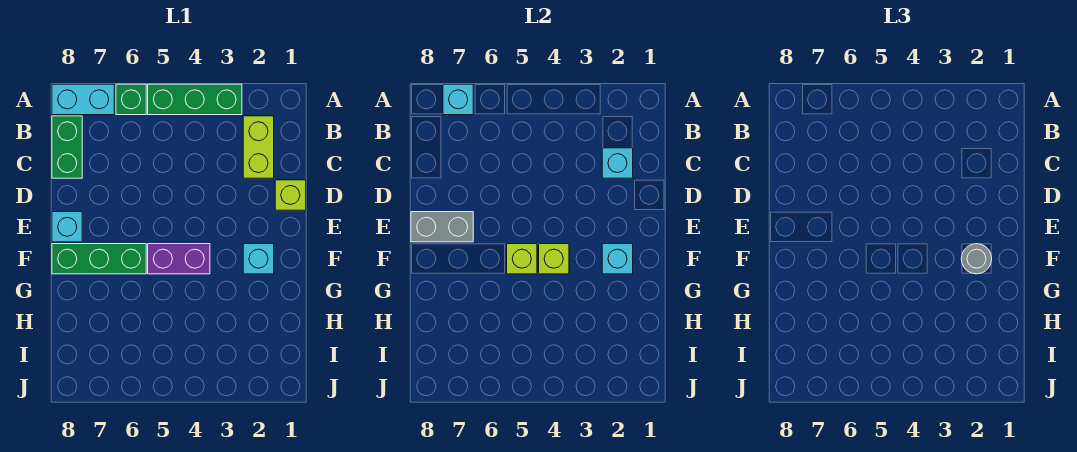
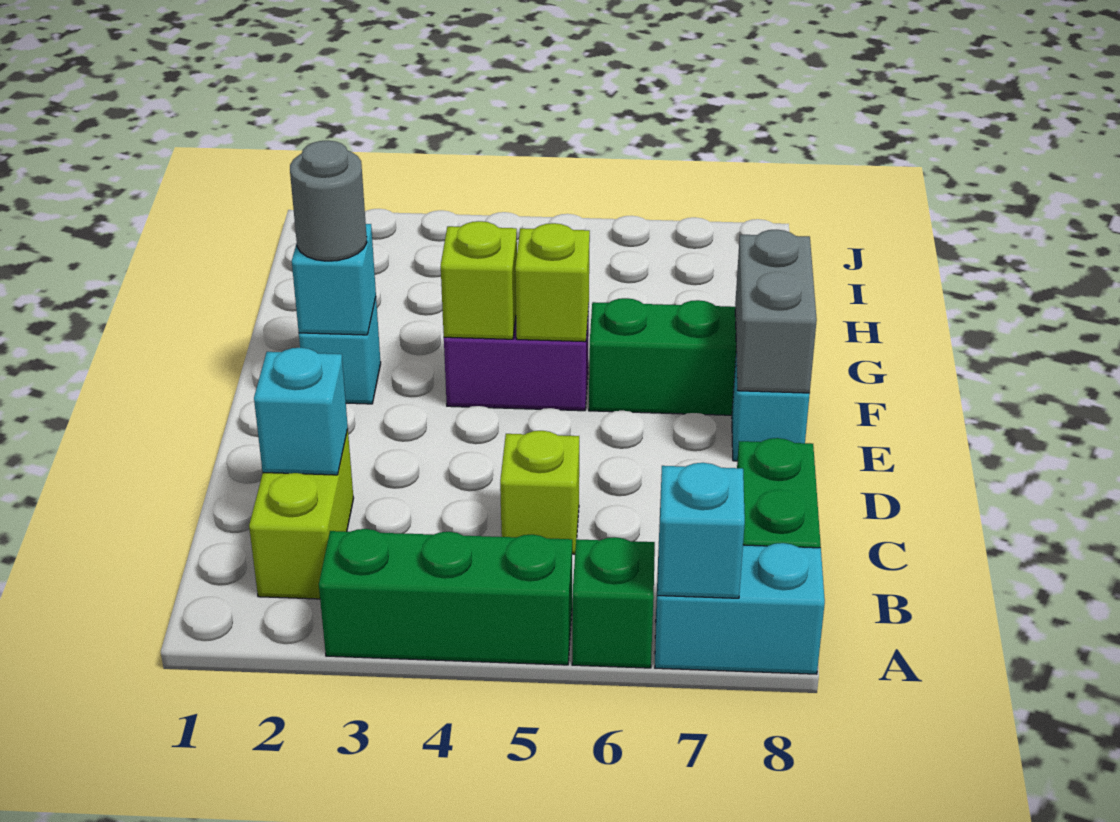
lime 1x1 brick [275,180,306,210] -> lime 1x1 brick moved to [500,431,579,554]
grey 1x2 brick [411,212,473,242] -> grey 1x2 brick turned to [735,230,817,393]

